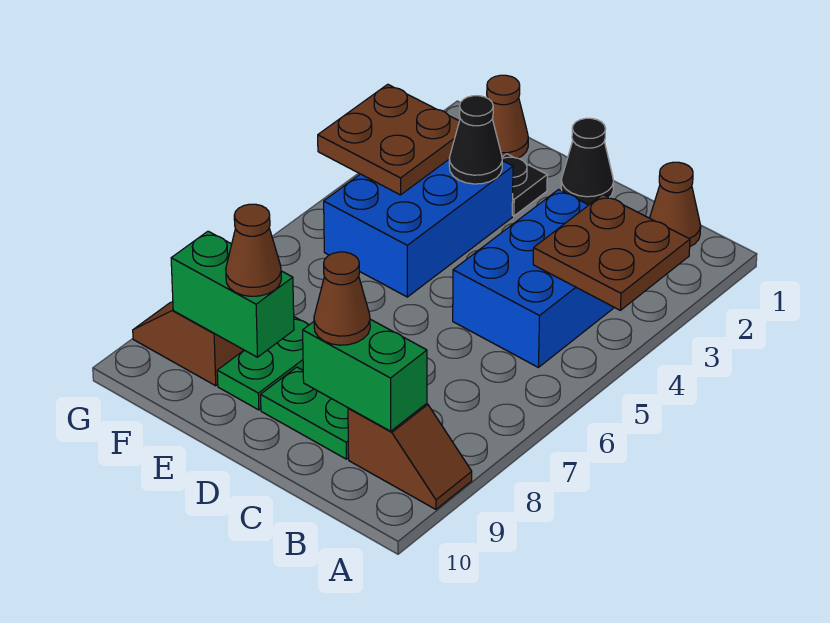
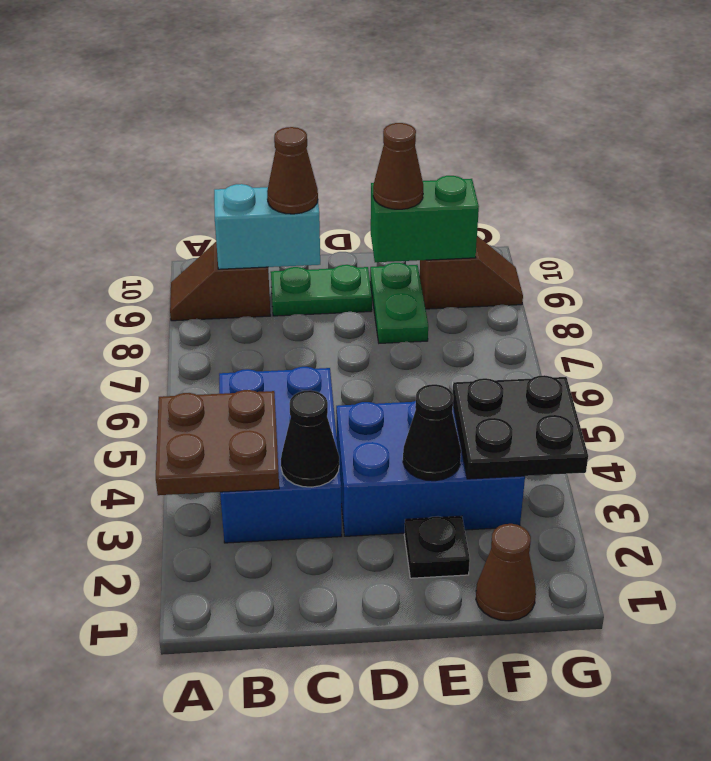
brown 1x1 cone [650,162,701,246] -> none
green 1x2 brick [303,319,427,431] -> cyan 1x2 brick [214,184,320,269]
black 1x1 cone [561,118,614,205] -> black 1x1 cone moved to [281,390,339,487]
blue 2x3 brick [324,160,513,297] -> blue 2x3 brick turned to [336,401,525,536]
brown 2x2 plate [318,84,459,195] -> black 2x2 plate [453,375,588,479]

